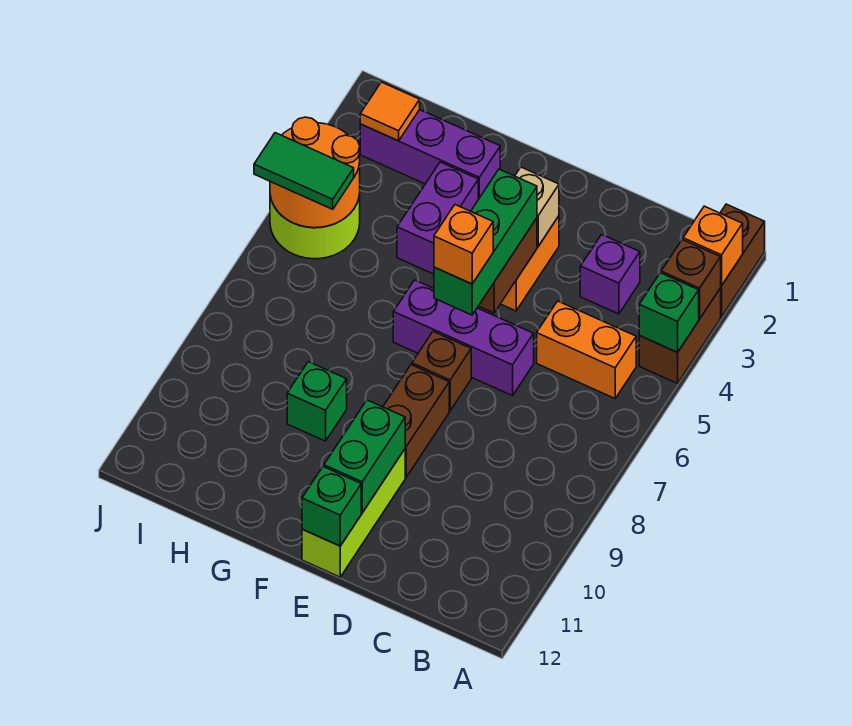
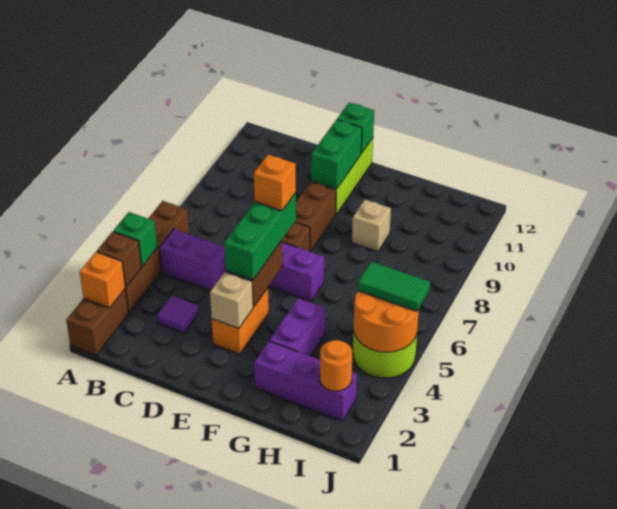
brown 1x2 brick [639,288,721,383] -> brown 1x4 brick [125,201,189,313]
orange 1x2 brick [537,301,636,398] -> purple 1x2 brick [159,229,226,291]
purple 1x1 brick [580,235,640,314] -> purple 1x1 tile [157,296,199,333]
green 1x1 brick [287,362,347,441] -> tan 1x1 brick [352,200,391,252]
orange 1x1 tile [360,82,420,141] -> orange 1x1 round brick [320,340,352,391]

